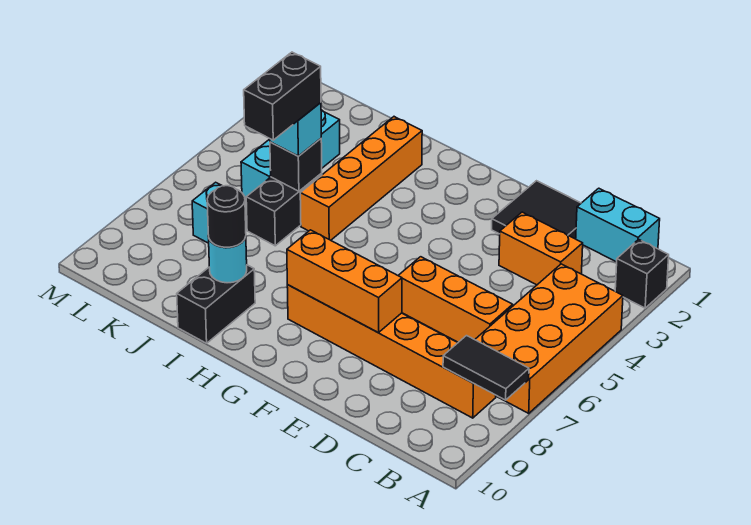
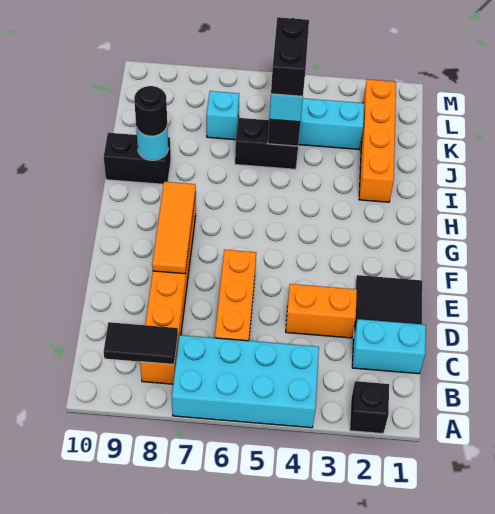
orange 2x4 brick [475,264,623,413] -> cyan 2x4 brick [172,335,319,428]
black 1x2 tile [443,336,529,400] -> black 1x2 tile turned to [104,322,178,364]
cyan 1x2 brick [576,188,660,262] -> cyan 1x2 brick turned to [352,319,426,374]
orange 1x2 brick [499,212,583,285] -> orange 1x2 brick turned to [286,284,357,338]
orange 1x3 brick [287,230,402,333] -> orange 1x3 tile [152,182,196,274]
orange 1x4 brick [300,117,422,240] -> orange 1x4 brick turned to [359,79,396,202]
black 1x2 brick [244,52,321,140] -> black 1x2 brick turned to [271,17,309,96]

